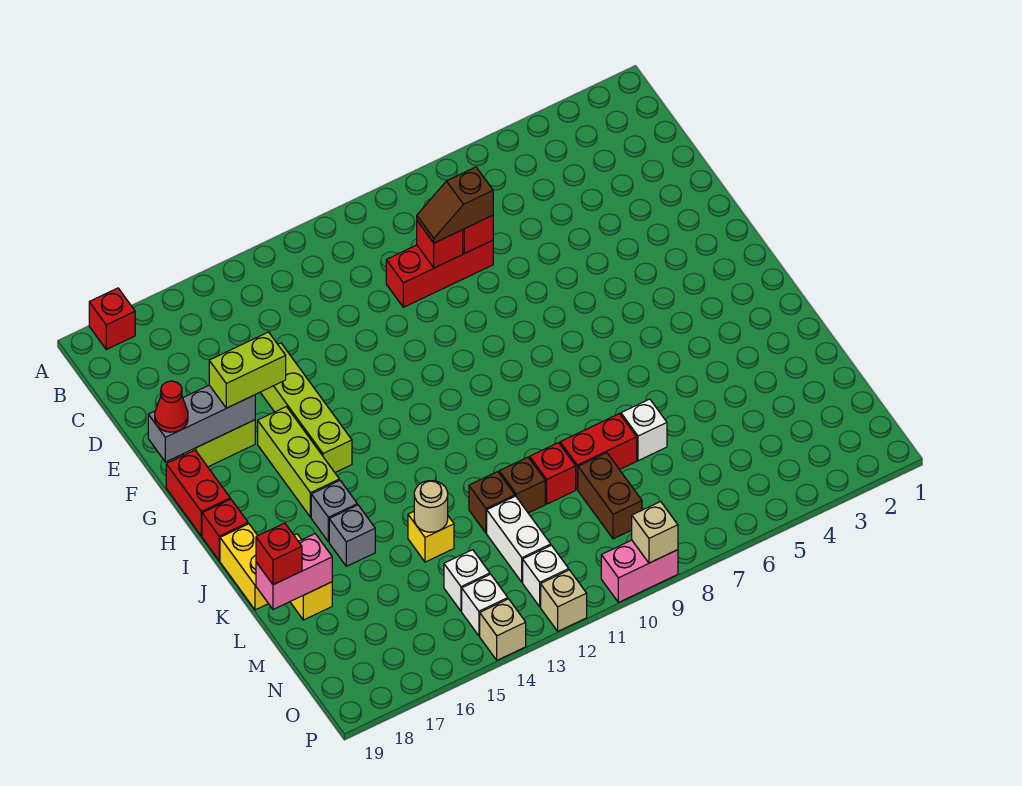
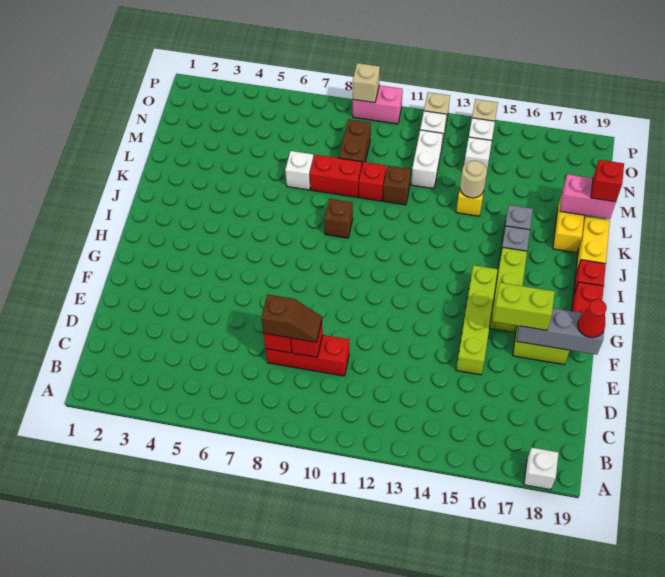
red 1x1 brick [89,288,135,349] -> white 1x1 brick [524,448,558,490]
brown 1x1 brick [469,472,515,533] -> brown 1x1 brick moved to [324,199,353,238]

